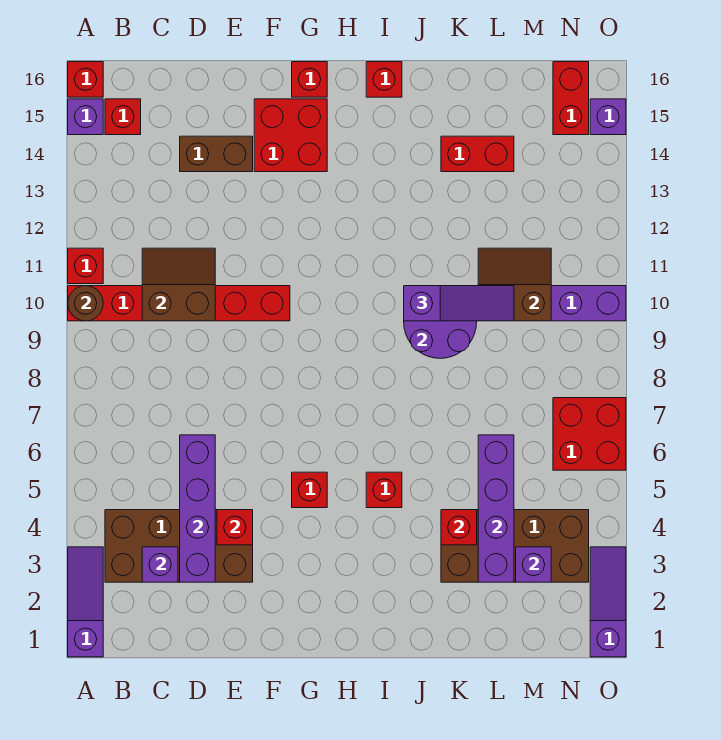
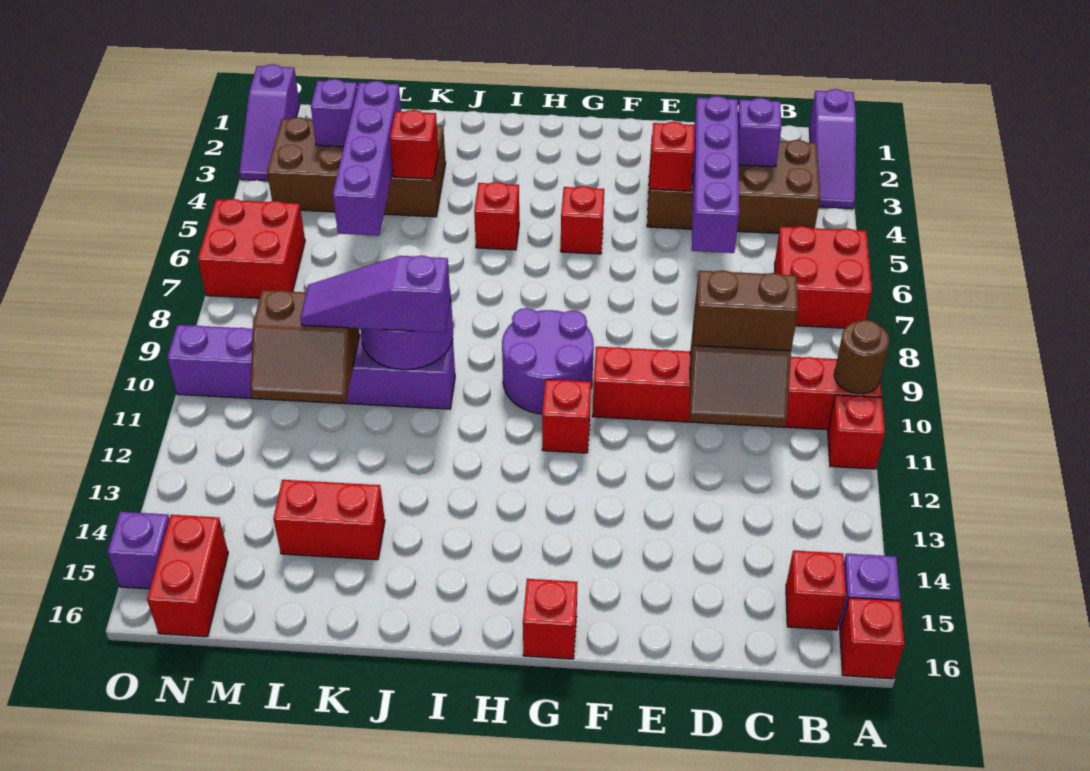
brown 1x2 brick [180,136,253,172] -> brown 1x2 brick moved to [694,270,798,351]
red 2x2 brick [254,99,327,172] -> red 2x2 brick moved to [775,226,872,328]
none -> purple 2x2 round brick [502,308,594,414]
red 1x1 brick [366,62,402,97] -> red 1x1 brick moved to [542,379,591,453]

